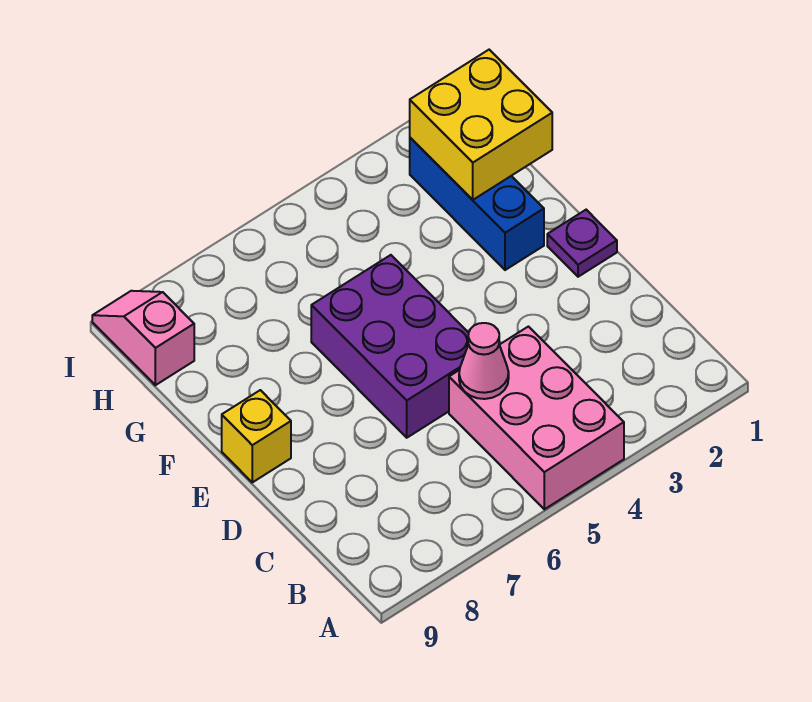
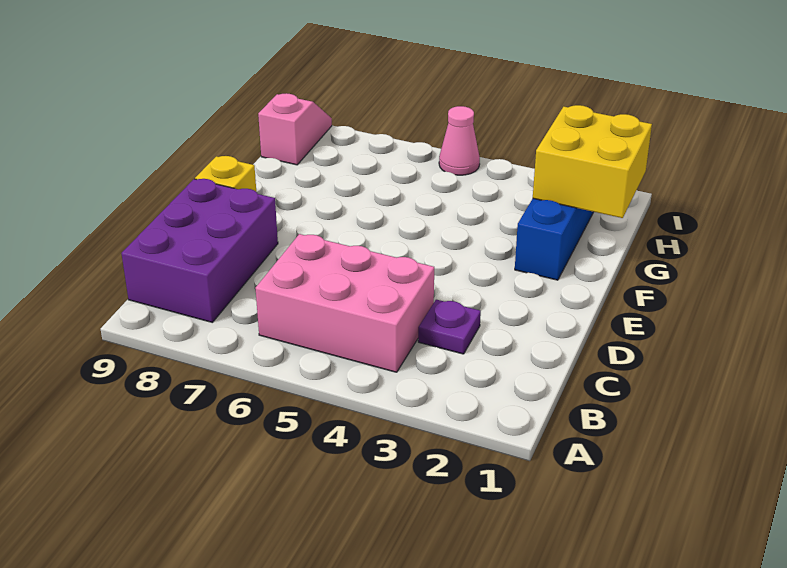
pink 2x3 brick [449,327,624,509] -> pink 2x3 brick turned to [255,234,434,372]
pink 1x1 cone [459,323,509,399] -> pink 1x1 cone moved to [439,106,480,175]
purple 2x3 brick [311,255,469,438] -> purple 2x3 brick moved to [121,179,278,322]
purple 1x1 plate [547,210,617,277] -> purple 1x1 plate moved to [418,300,481,354]

